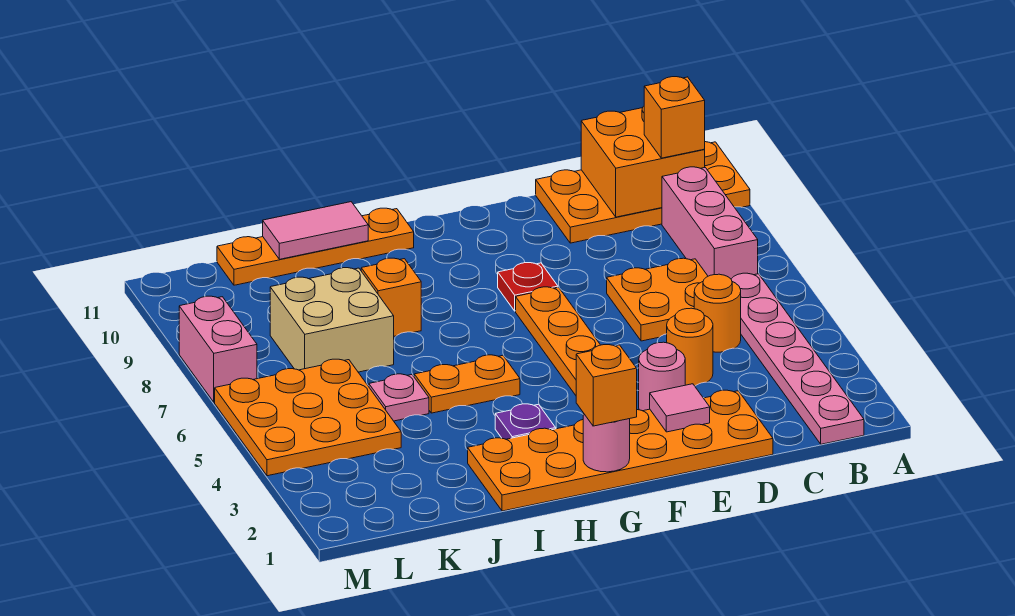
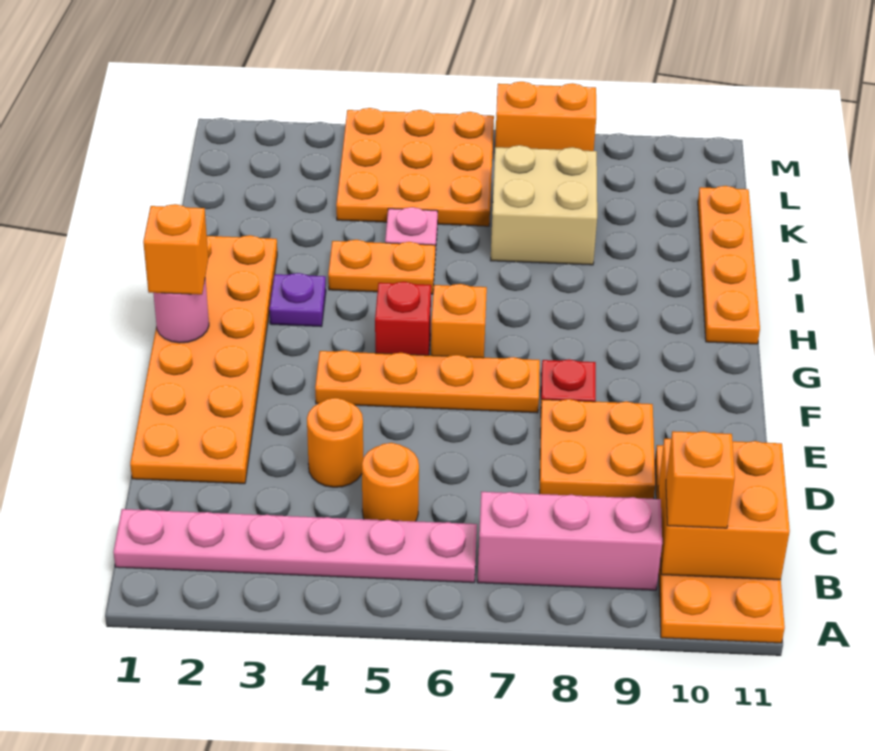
orange 2x2 plate [607,258,708,341] -> orange 2x2 plate moved to [539,399,655,499]
pink 1x1 tile [650,384,710,432] -> none
pink 1x1 round brick [639,342,685,411] -> none
none -> red 1x1 brick [375,282,431,355]
orange 1x2 plate [414,355,520,413] -> orange 1x2 plate turned to [328,240,435,294]
orange 1x1 brick [361,258,421,336] -> orange 1x1 brick moved to [431,284,487,358]
pink 1x2 tile [263,202,368,259] -> none
pink 1x2 brick [179,296,257,402] -> orange 1x2 brick [495,82,596,151]

